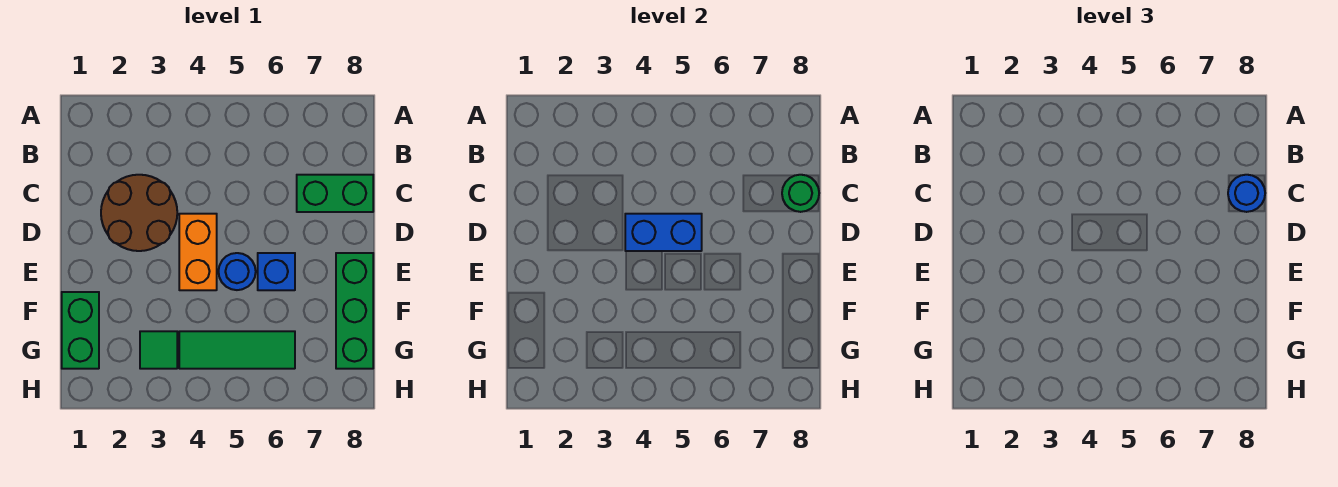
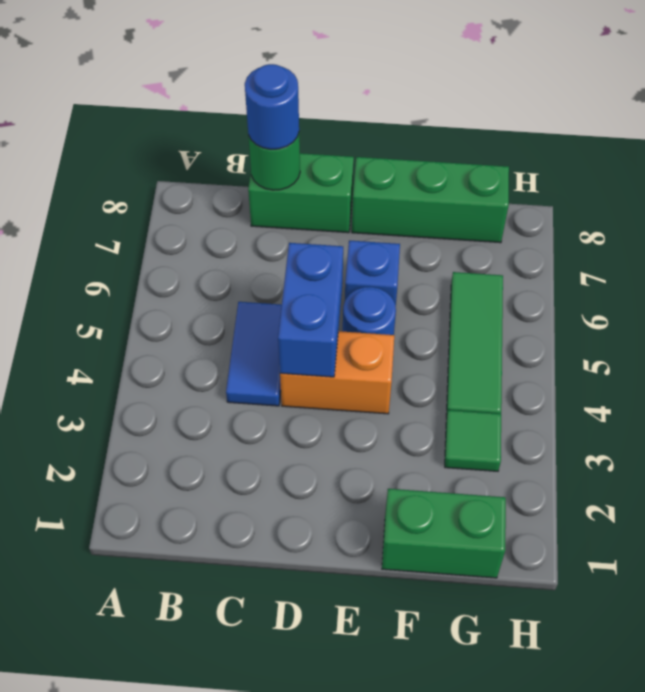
brown 2x2 round brick [101,175,177,251] -> none
none -> blue 1x2 tile [226,302,282,406]
green 1x2 brick [297,175,373,212] -> green 1x2 brick turned to [248,153,354,233]

